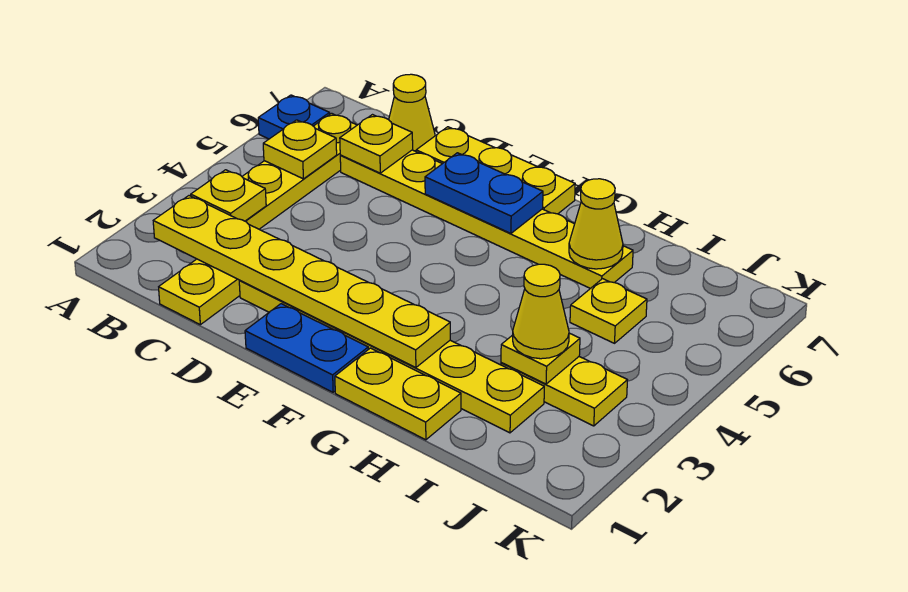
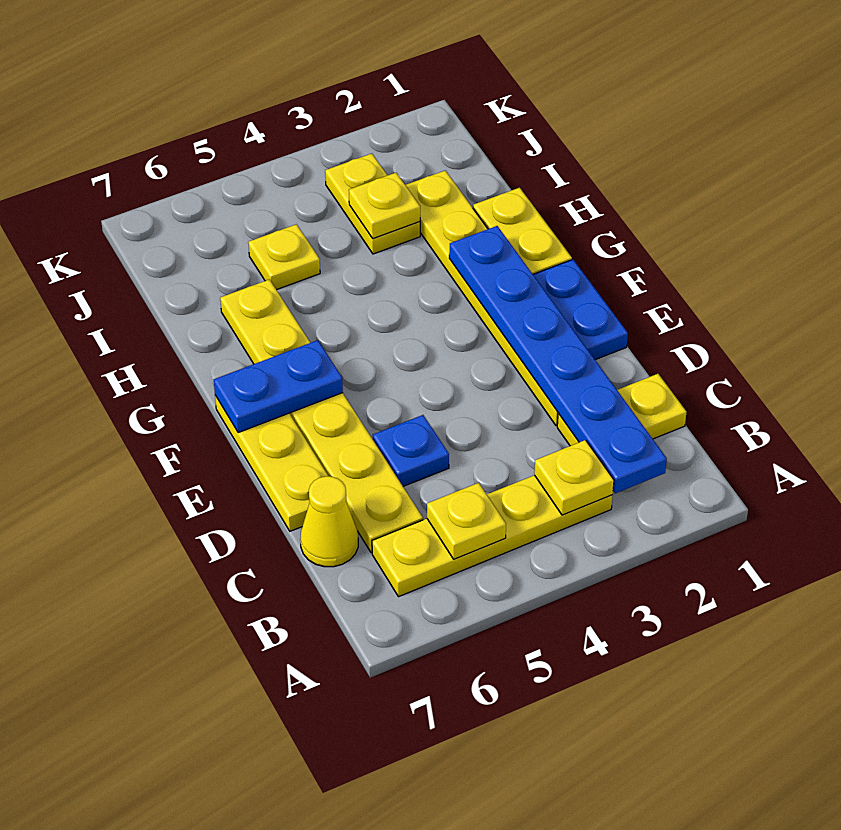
blue 1x1 plate [258,95,330,139] -> blue 1x1 plate moved to [373,415,449,486]
yellow 1x6 plate [153,196,450,368] -> blue 1x6 plate [449,226,667,493]
yellow 1x1 plate [340,115,413,173] -> none
blue 1x2 plate [425,153,543,233] -> blue 1x2 plate turned to [214,340,343,433]
yellow 1x1 cone [569,179,623,269] -> none
yellow 1x1 cone [513,264,569,359] -> none

